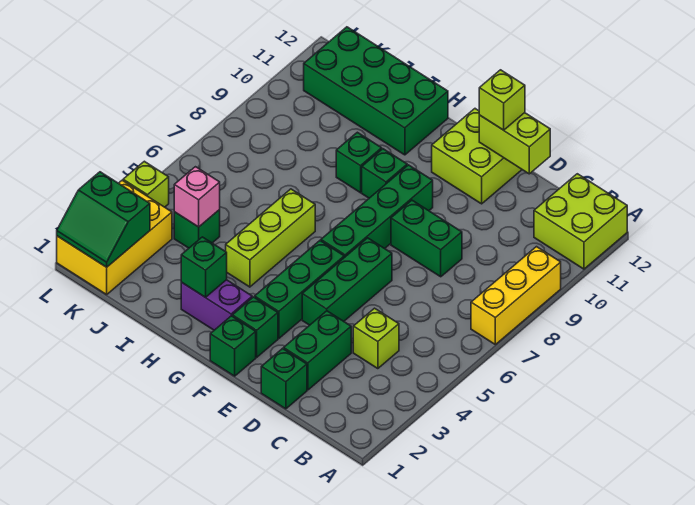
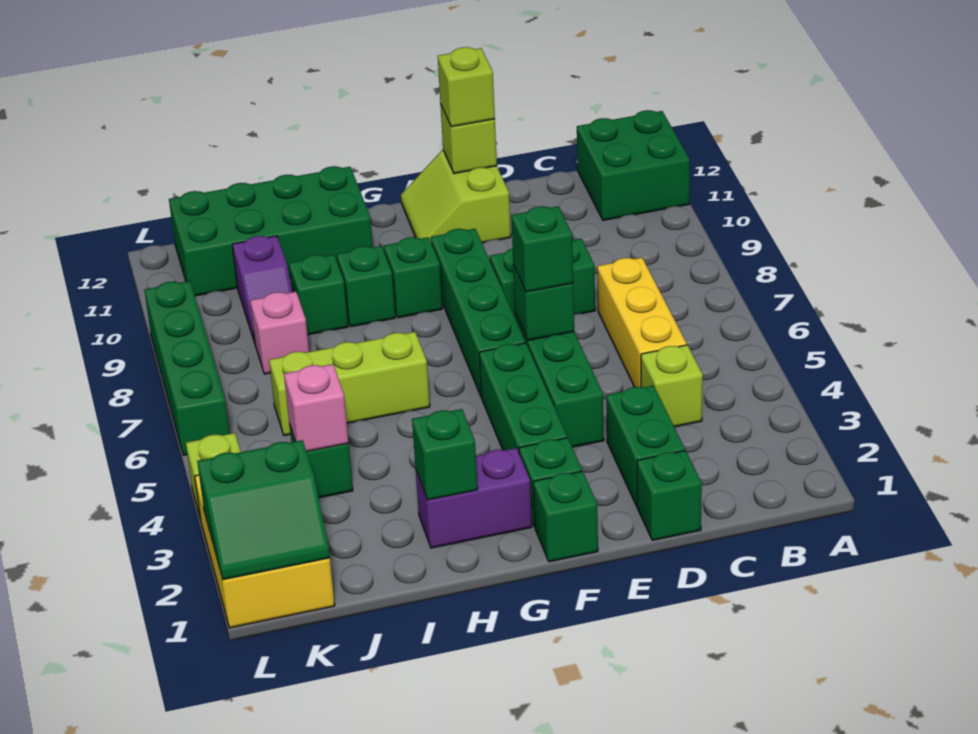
yellow 1x3 brick [471,247,561,345] -> yellow 1x3 brick moved to [597,258,687,387]
lime 2x2 brick [534,174,627,269] -> green 2x2 brick [577,110,690,220]
lime 1x2 brick [479,113,550,174] -> lime 1x1 brick [440,104,497,174]
none -> green 1x1 brick [513,265,574,340]
none -> green 1x1 brick [511,206,573,292]
lime 2x2 brick [432,109,522,204] -> lime 2x2 slope [401,150,511,243]
lime 1x3 brick [226,189,315,287] -> lime 1x3 brick turned to [269,332,430,436]
none -> green 1x1 brick [289,255,348,335]
none -> pink 1x1 brick [250,292,309,374]
none -> purple 1x2 slope [232,236,292,343]
none -> green 1x4 brick [144,281,230,455]

